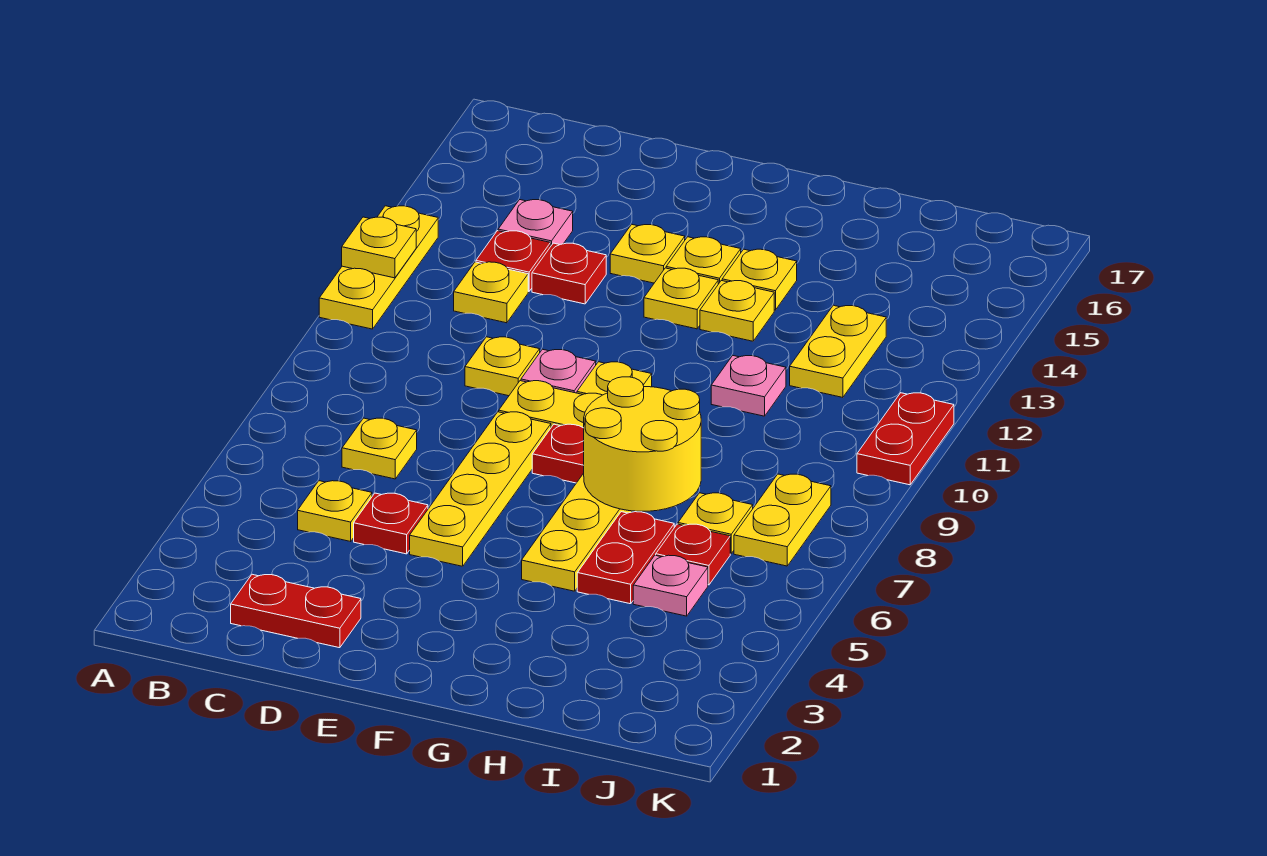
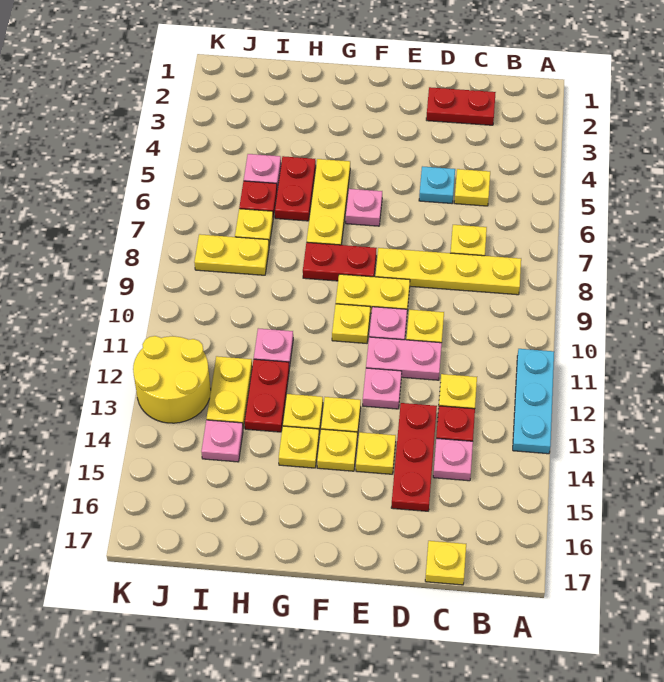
yellow 1x3 plate [319,206,438,329] -> cyan 1x3 plate [513,349,554,454]
yellow 1x1 plate [342,217,416,278] -> yellow 1x1 plate moved to [425,541,466,585]
red 1x1 plate [354,493,428,554] -> cyan 1x1 plate [419,166,455,203]
none -> pink 1x2 plate [366,337,442,380]
red 1x1 plate [532,243,606,304] -> red 1x3 plate [391,403,437,511]
yellow 1x4 plate [410,412,551,566] -> yellow 1x4 plate turned to [375,248,521,295]
none -> pink 1x1 plate [363,368,402,409]
none -> pink 1x1 plate [346,189,382,226]
yellow 2x2 round brick [584,377,701,512] -> yellow 2x2 round brick moved to [133,336,211,423]
none -> pink 1x1 plate [201,420,243,462]
yellow 1x2 plate [734,474,831,566] -> yellow 1x2 plate turned to [194,234,269,275]
red 1x2 plate [857,393,954,485] -> red 1x2 plate moved to [245,359,289,432]

